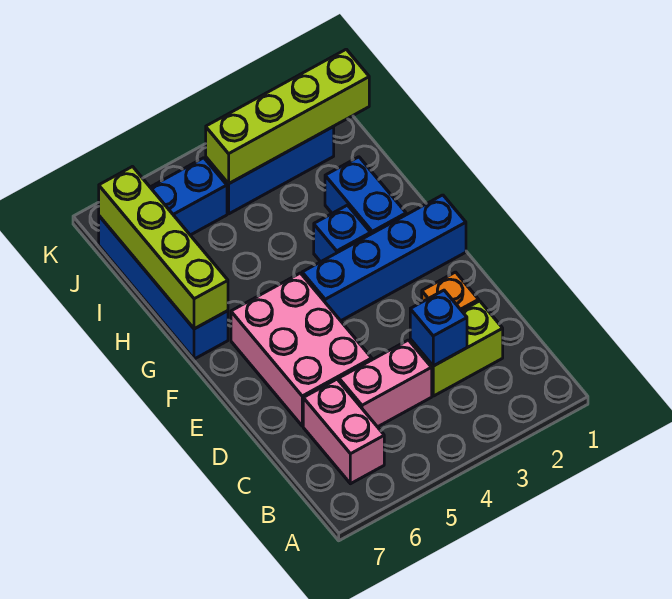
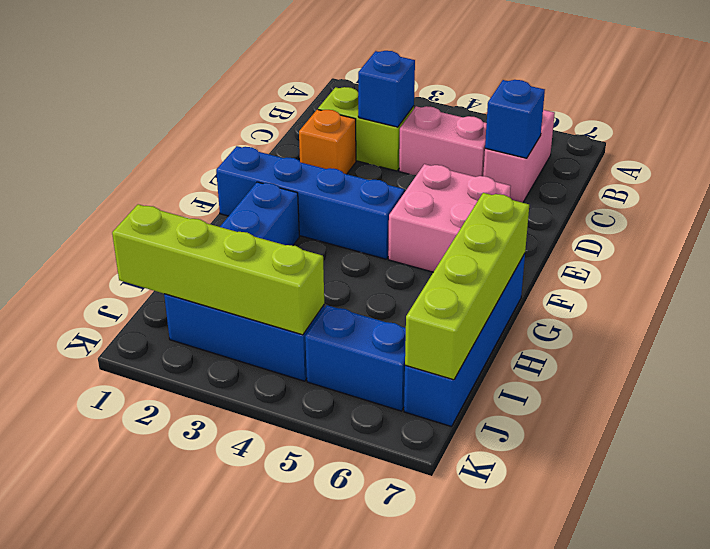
pink 2x3 brick [231,273,372,426] -> pink 2x2 brick [388,164,511,272]
blue 1x1 brick [314,205,371,262] -> blue 1x1 brick moved to [485,80,545,158]

